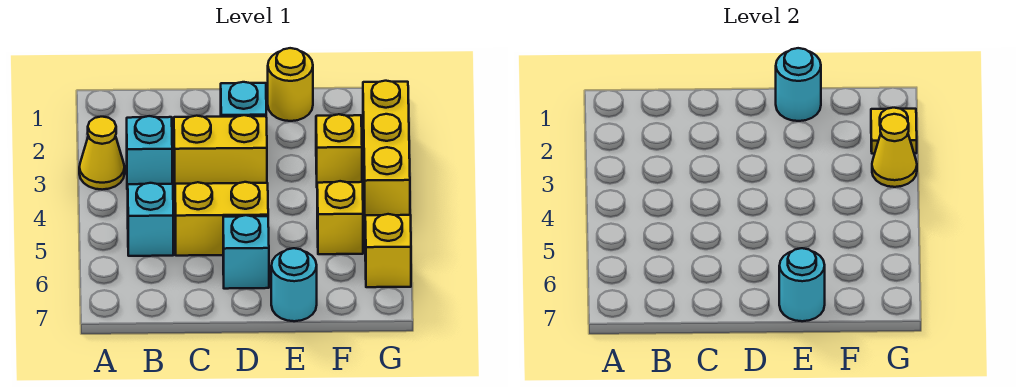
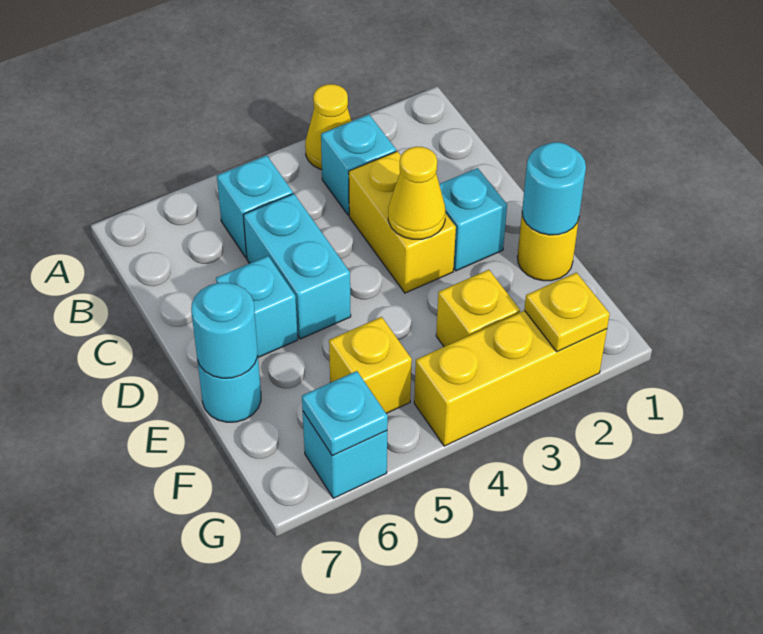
yellow 1x2 brick [175,182,268,256] -> cyan 1x2 brick [243,194,351,339]
yellow 1x1 cone [872,114,917,187] -> yellow 1x1 cone moved to [388,147,446,239]
yellow 1x1 brick [365,214,411,287] -> cyan 1x1 brick [303,412,387,498]
none -> cyan 1x1 plate [302,371,388,456]

